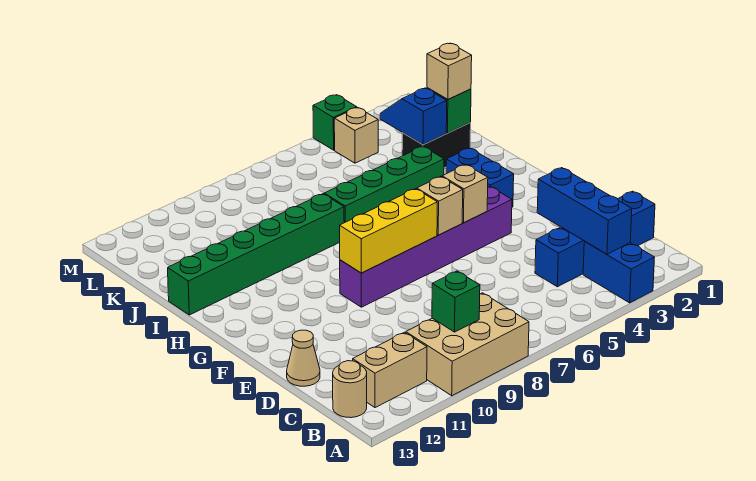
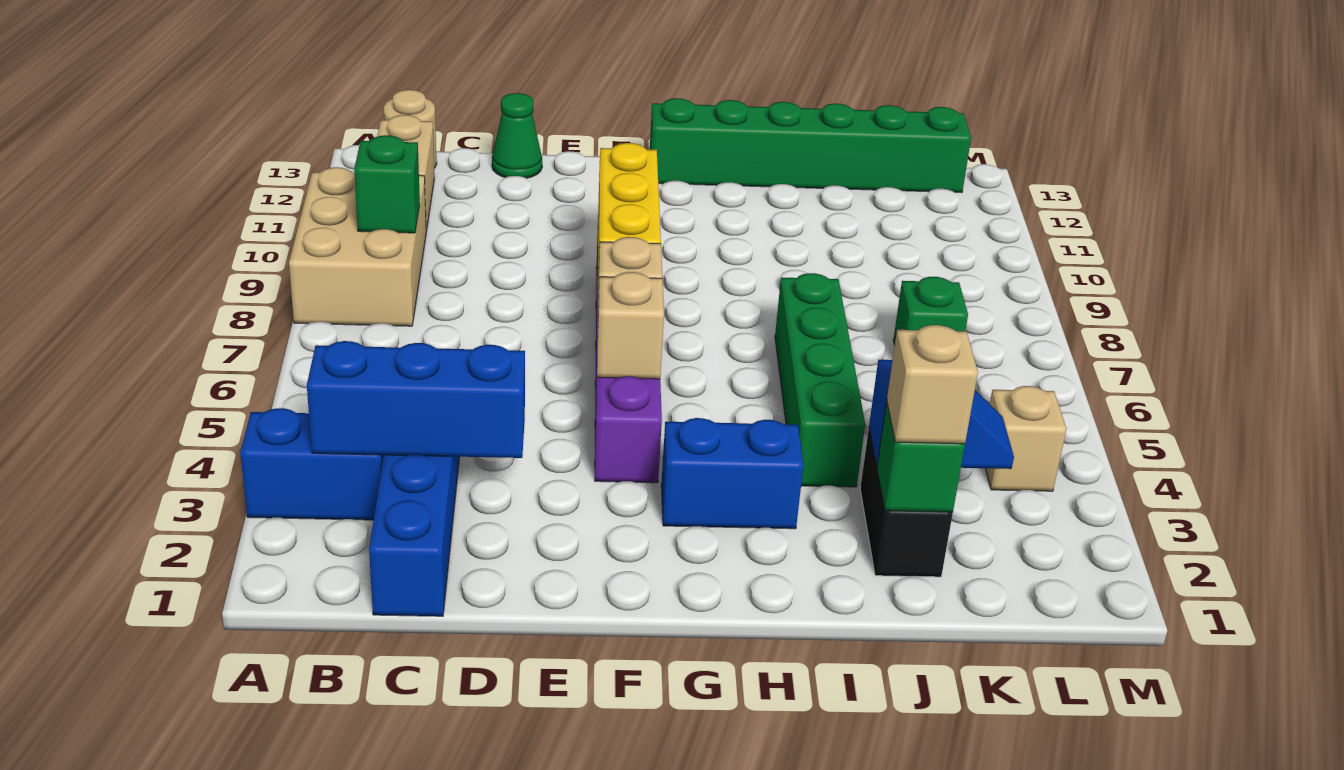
tan 1x1 cone [287,330,320,386] -> green 1x1 cone [492,93,542,178]
green 1x6 brick [168,194,344,315] -> green 1x6 brick turned to [650,98,971,193]
green 1x1 brick [313,95,357,150] -> green 1x1 brick moved to [893,277,968,345]

